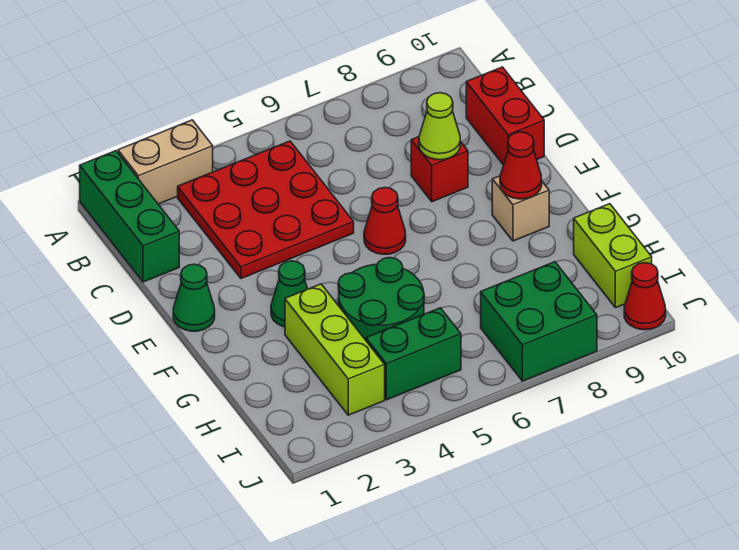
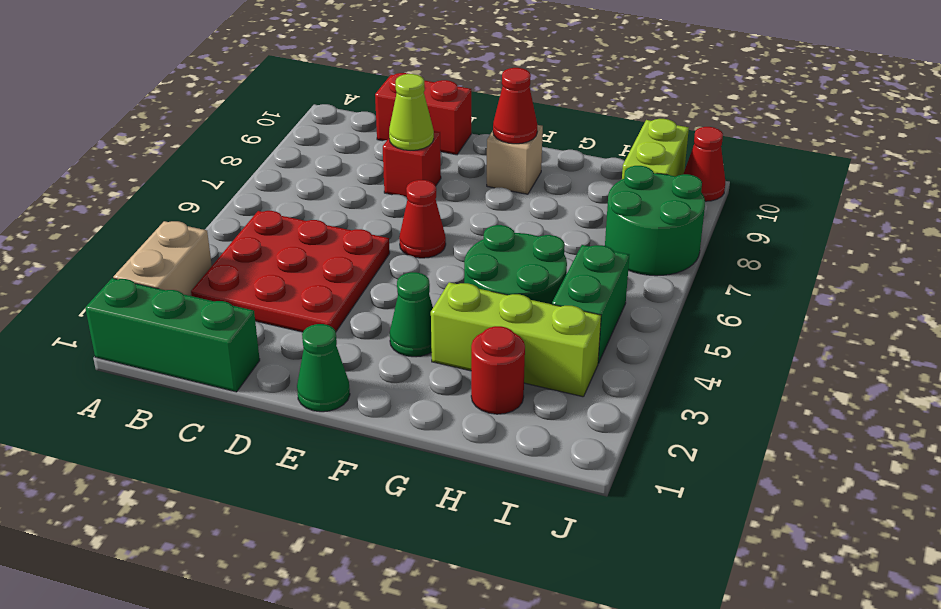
none -> red 1x1 round brick [471,326,525,414]
lime 1x2 brick [574,204,652,308] -> lime 1x2 brick turned to [622,119,689,179]
green 2x2 brick [481,262,597,381] -> green 2x2 round brick [605,166,705,276]

